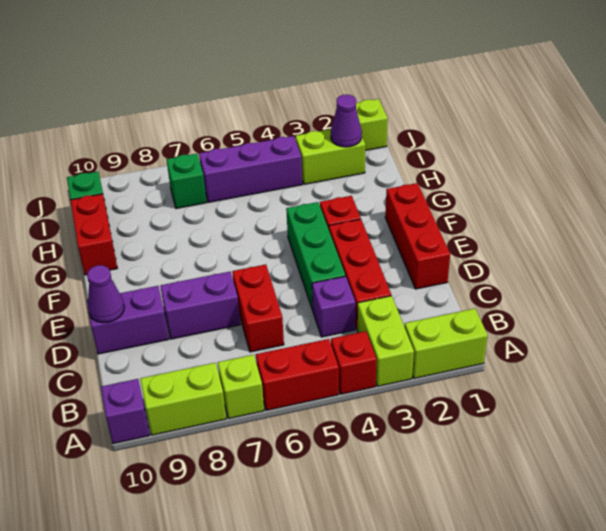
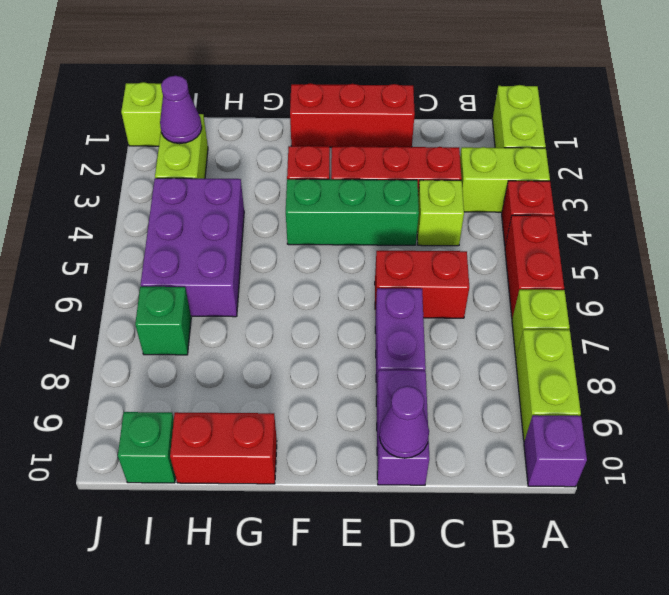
purple 1x1 brick [312,276,355,337] -> lime 1x1 brick [417,180,464,246]
purple 1x3 brick [199,136,302,203] -> purple 2x3 brick [141,178,244,317]

